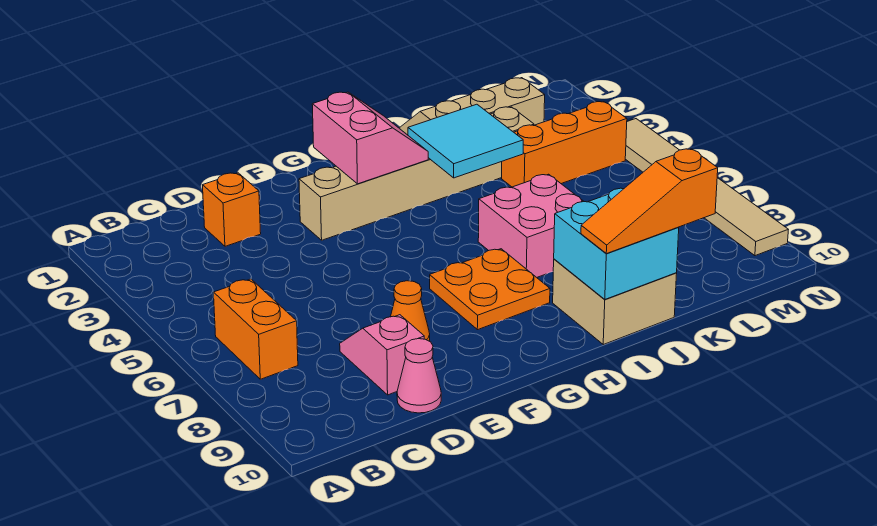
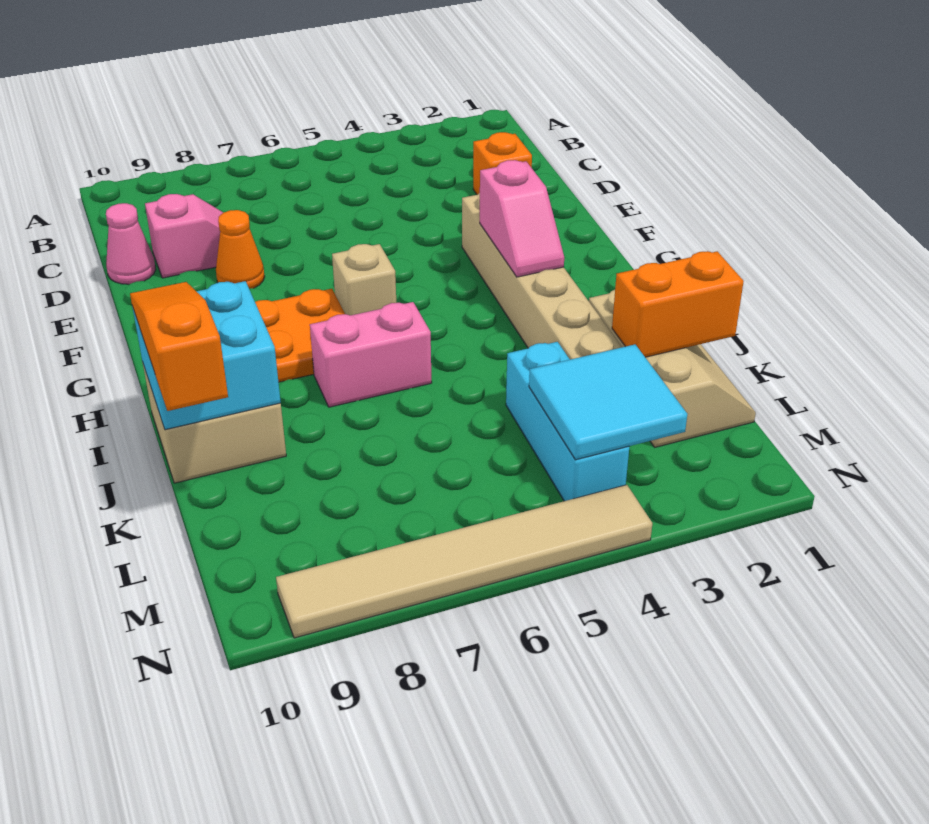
orange 1x2 brick [213,279,298,379] -> orange 1x2 brick moved to [612,251,744,357]
pink 2x2 slope [312,92,428,184] -> pink 1x2 slope [480,160,564,277]
none -> tan 1x1 brick [332,244,396,315]
cyan 2x2 tile [408,104,523,178] -> cyan 2x2 tile moved to [529,344,687,460]
pink 2x2 brick [478,174,584,277] -> pink 1x2 brick [310,302,432,407]
orange 1x3 brick [502,102,627,187] -> cyan 1x3 brick [506,342,629,501]

